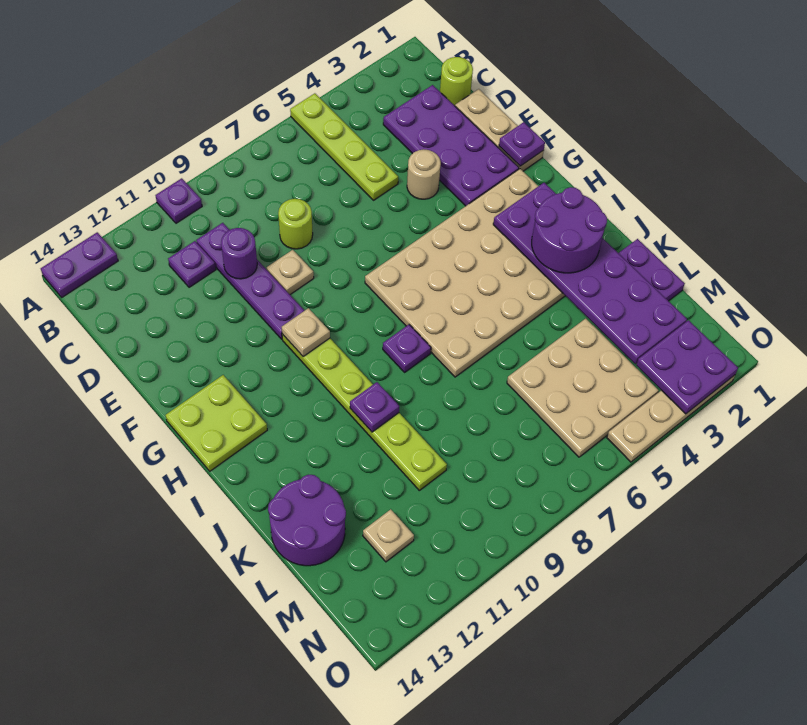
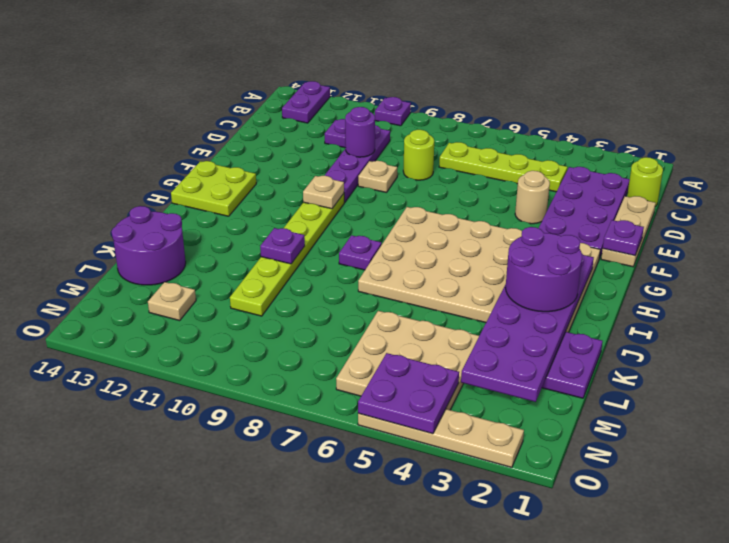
lime 1x4 plate [290,93,398,200] -> lime 1x4 plate turned to [439,142,567,192]
purple 1x2 plate [41,232,118,297] -> purple 1x2 plate turned to [282,81,330,123]
purple 2x2 plate [636,320,738,414] -> purple 2x2 plate moved to [358,353,459,434]

